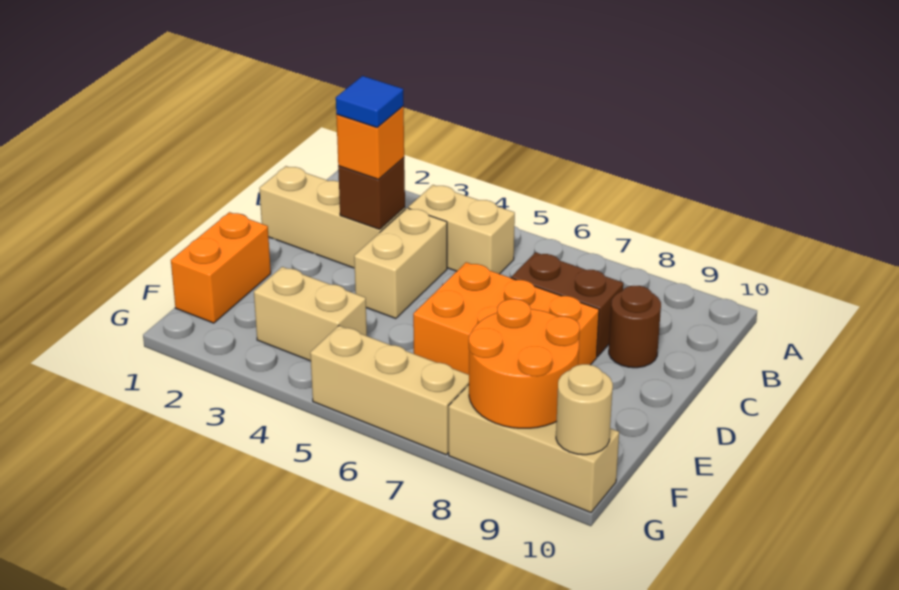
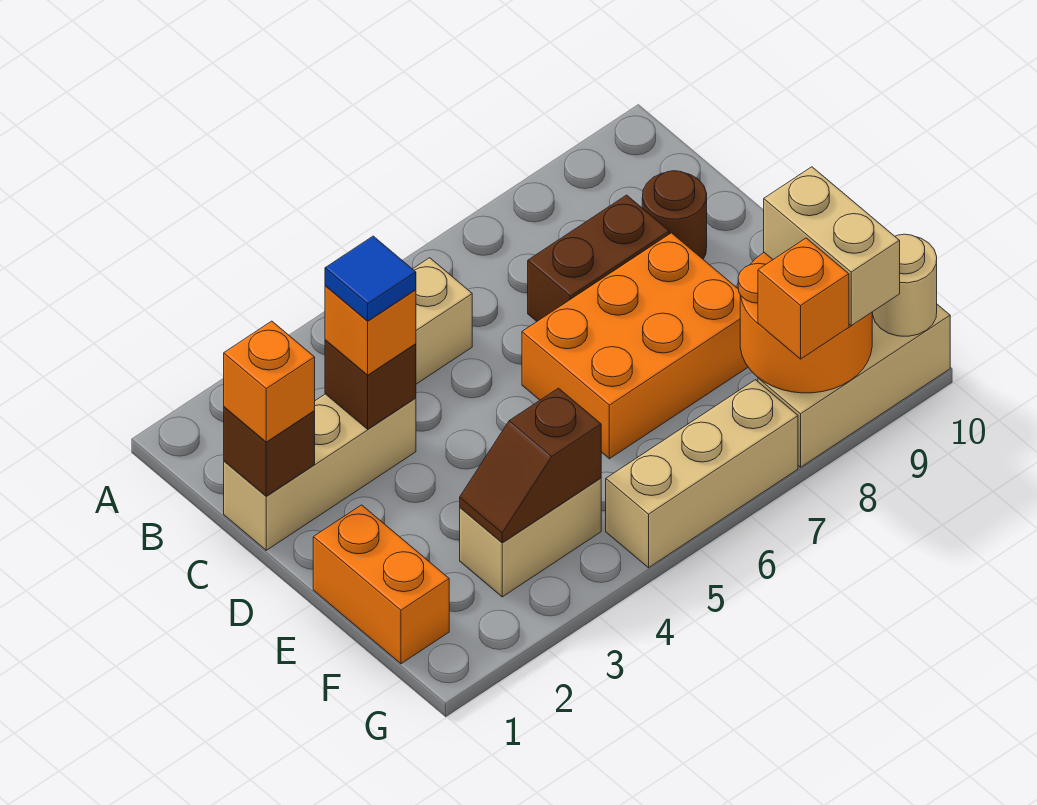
none -> brown 1x1 brick [224,407,315,496]
none -> orange 1x1 brick [224,321,315,442]
tan 1x2 brick [354,208,447,319] -> tan 1x2 brick moved to [764,167,900,326]
none -> brown 1x2 slope [460,388,601,543]
none -> orange 1x1 brick [758,238,849,359]

